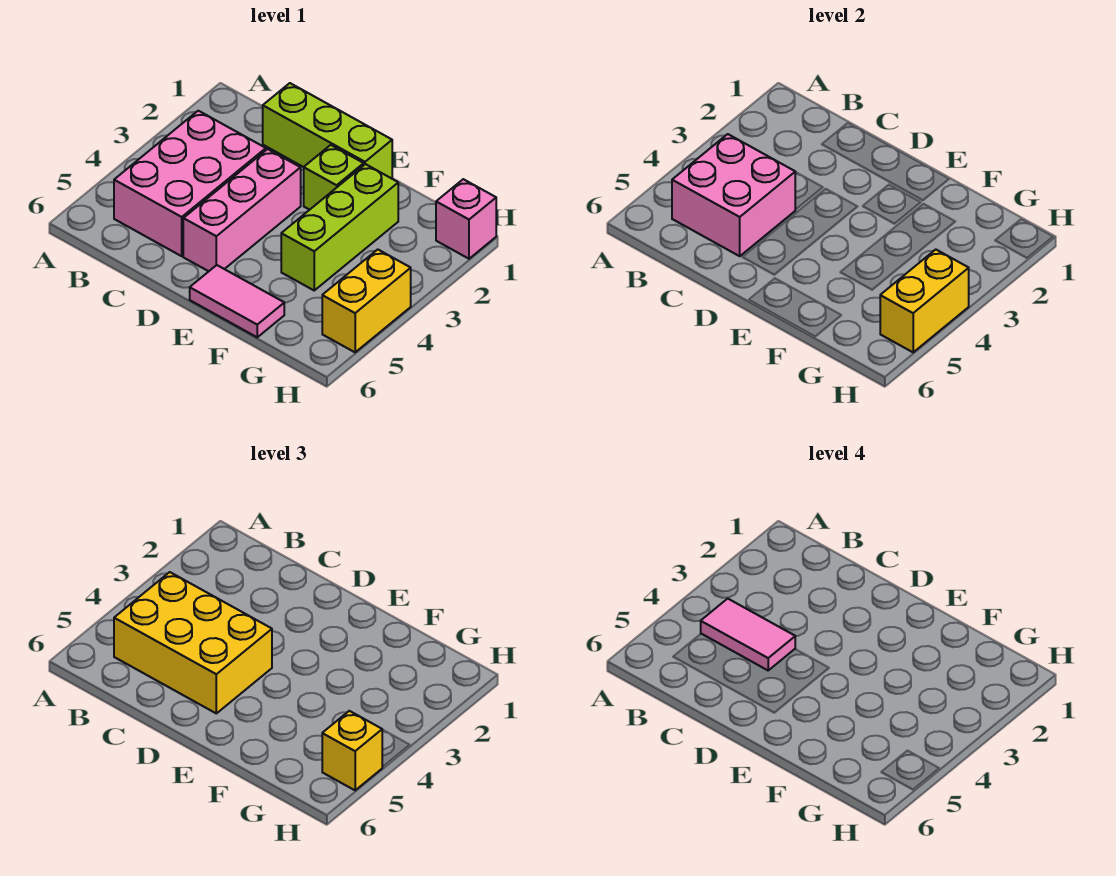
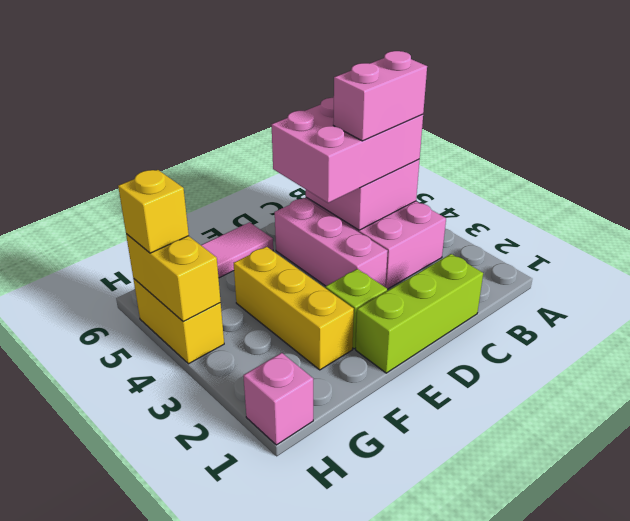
yellow 2x3 brick [114,572,272,713] -> pink 2x3 brick [272,98,423,203]
pink 1x2 tile [701,599,795,670] -> pink 1x2 brick [333,51,427,141]
lime 1x3 brick [281,164,398,290] -> yellow 1x3 brick [234,247,354,370]

